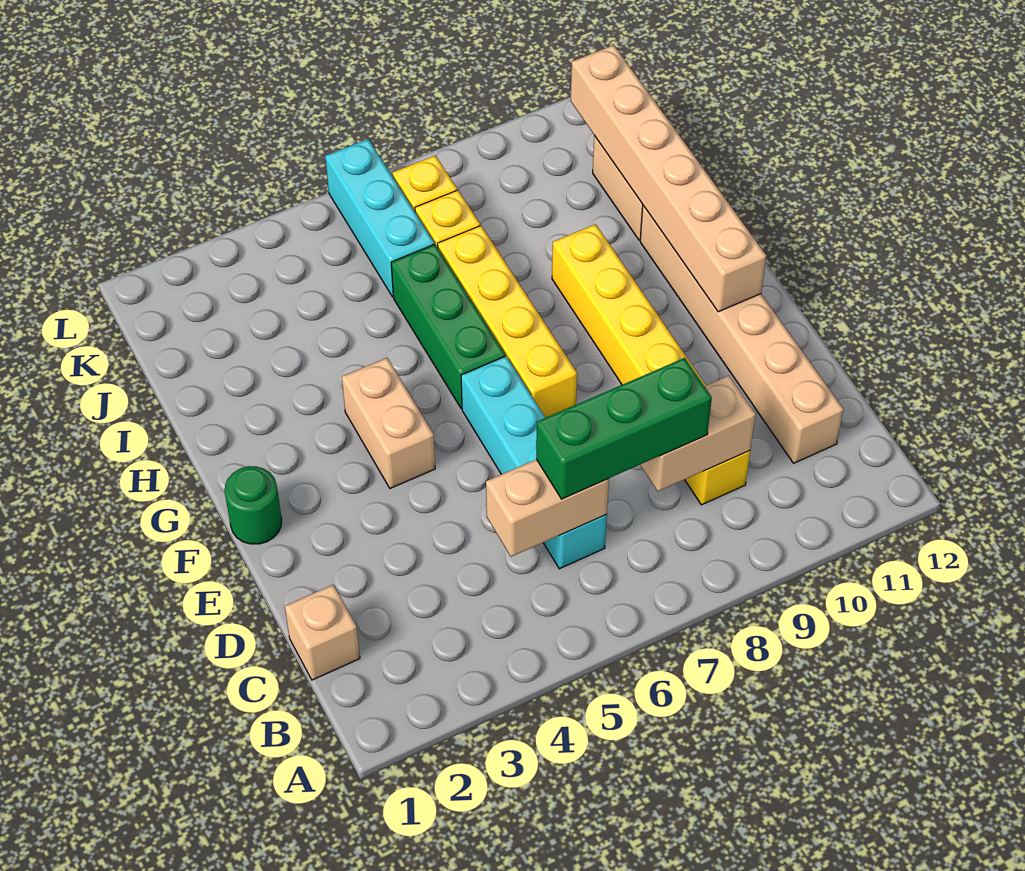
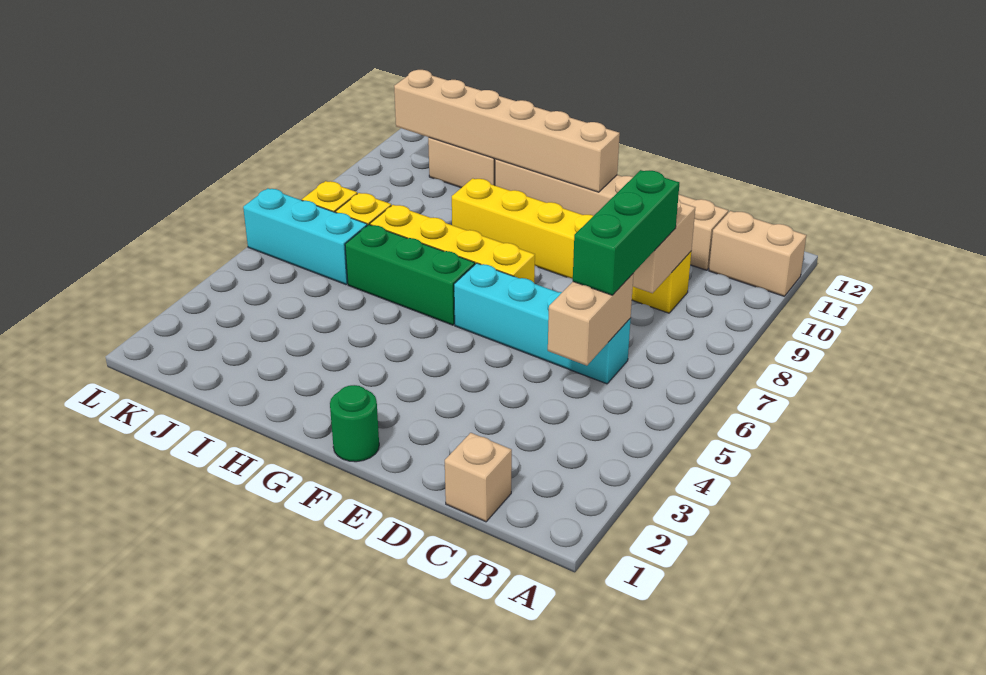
tan 1x2 brick [342,358,435,488] -> tan 1x2 brick moved to [709,211,807,296]

